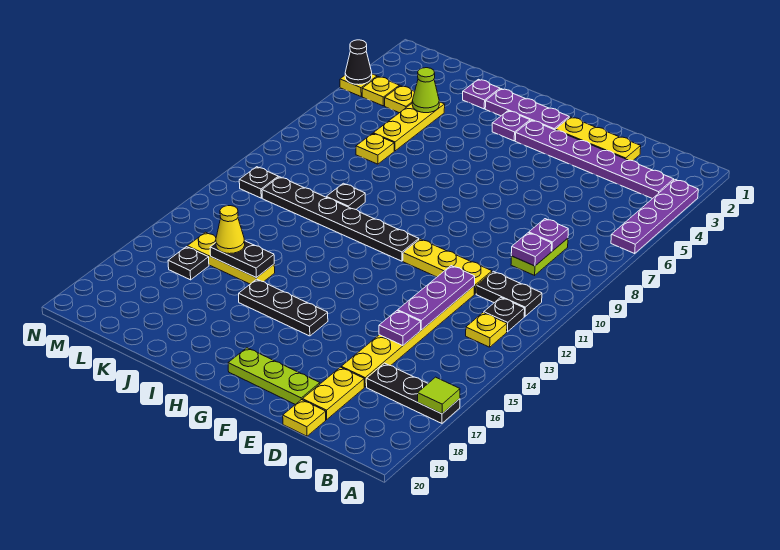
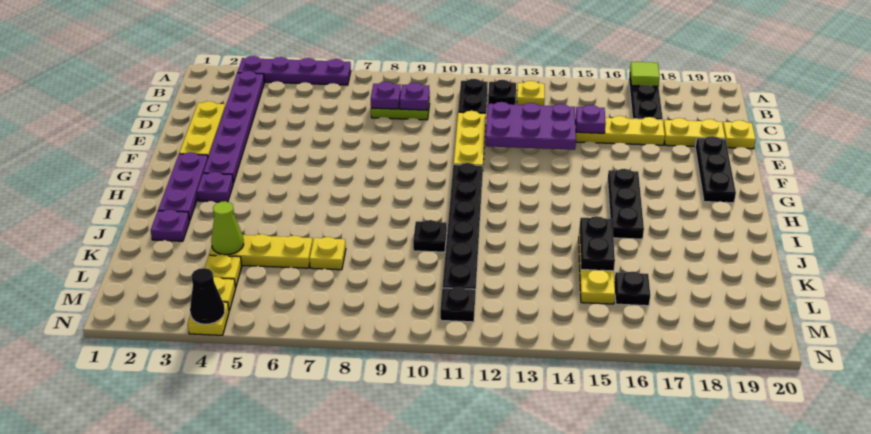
purple 1x3 plate [398,266,475,330] -> purple 2x3 plate [485,102,576,150]
lime 1x3 plate [228,348,320,405] -> black 1x3 plate [695,136,736,203]
yellow 1x1 cone [216,206,245,254] -> none

